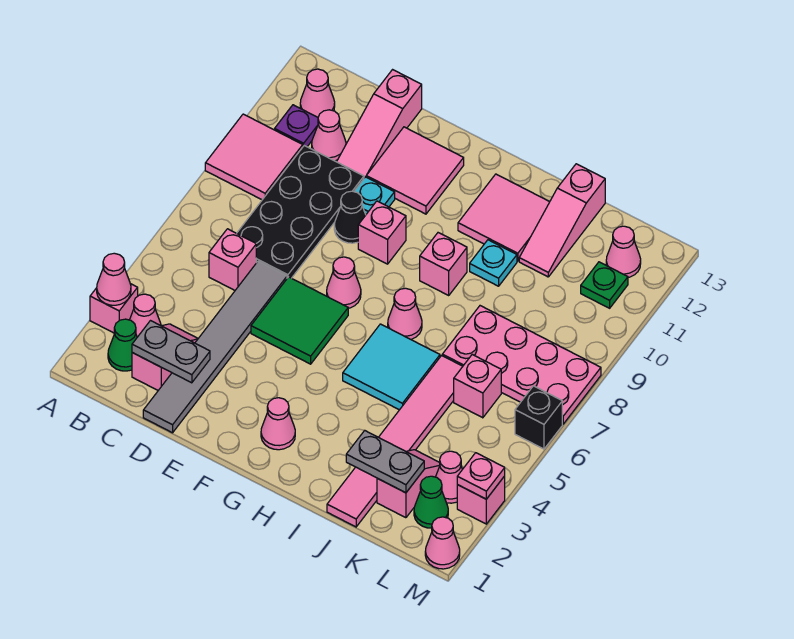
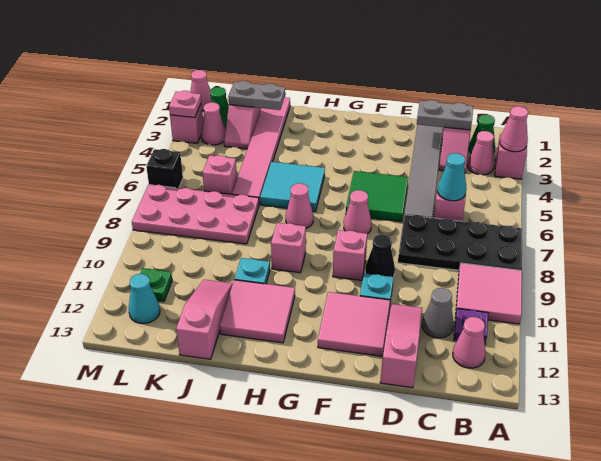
none -> cyan 1x1 cone [437,153,467,201]
black 2x4 plate [237,146,364,278] -> black 2x4 plate turned to [398,215,522,270]
pink 1x1 cone [312,110,346,161] -> grey 1x1 cone [422,288,454,338]
pink 1x1 cone [261,398,295,450] -> none
pink 1x1 cone [606,226,641,277] -> cyan 1x1 cone [129,274,160,323]

